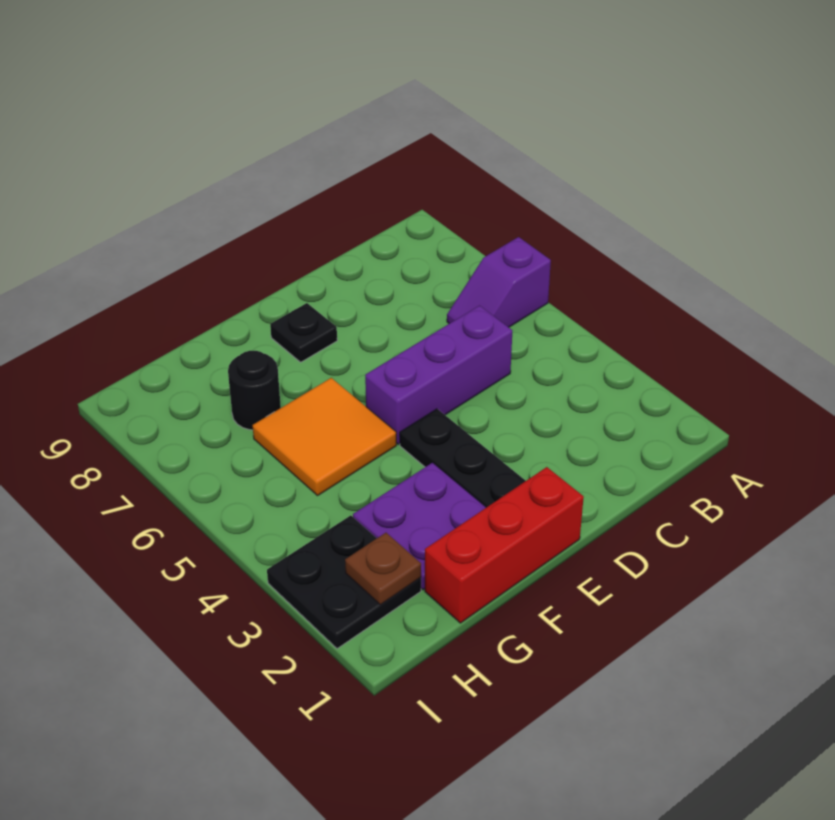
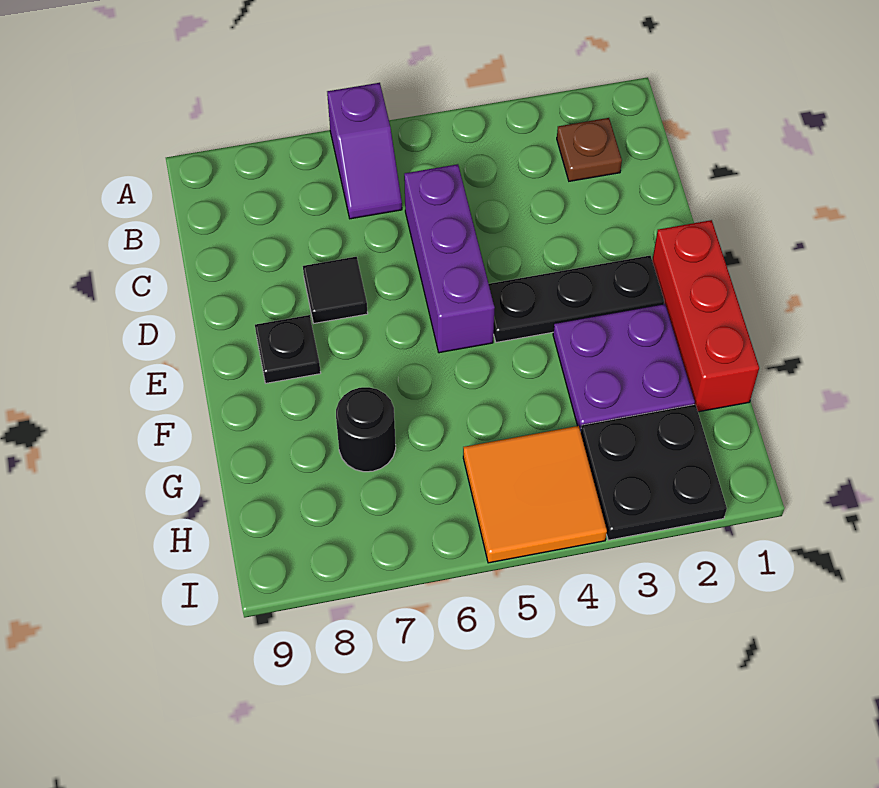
none -> black 1x1 tile [303,257,368,323]
orange 2x2 tile [253,378,396,496] -> orange 2x2 tile moved to [463,426,607,563]
brown 1x1 plate [345,533,421,605] -> brown 1x1 plate moved to [557,118,622,181]

